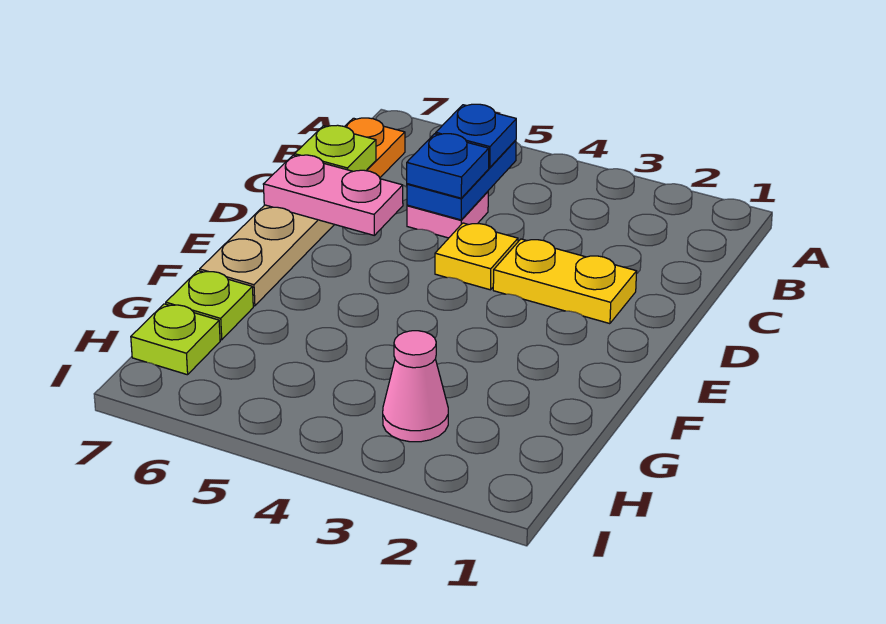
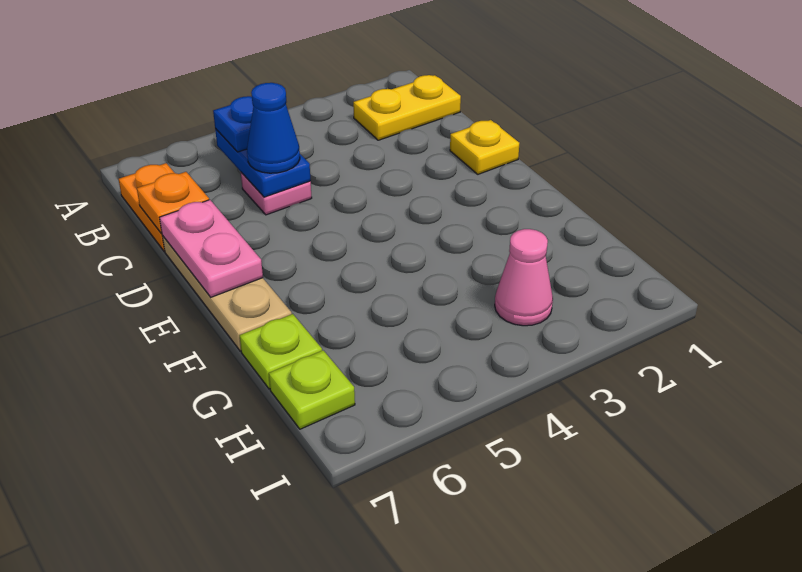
blue 1x1 plate [407,134,489,198] -> blue 1x1 cone [247,83,300,173]
lime 1x1 plate [295,125,376,171] -> orange 1x1 plate [137,172,209,233]
yellow 1x2 plate [493,239,637,324] -> yellow 1x2 plate moved to [353,75,461,140]
yellow 1x1 plate [435,223,518,290] -> yellow 1x1 plate moved to [450,120,519,174]
pink 1x2 plate [263,155,403,235] -> pink 1x2 plate turned to [160,200,263,297]

